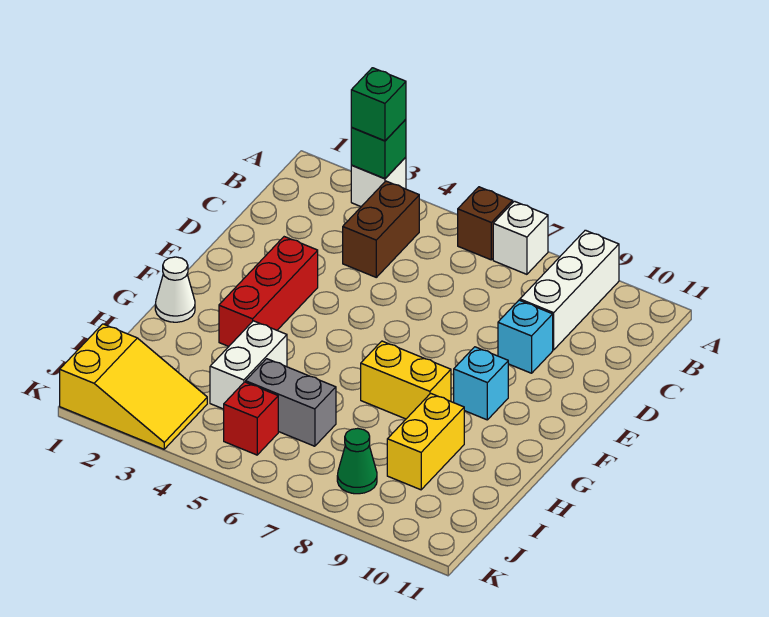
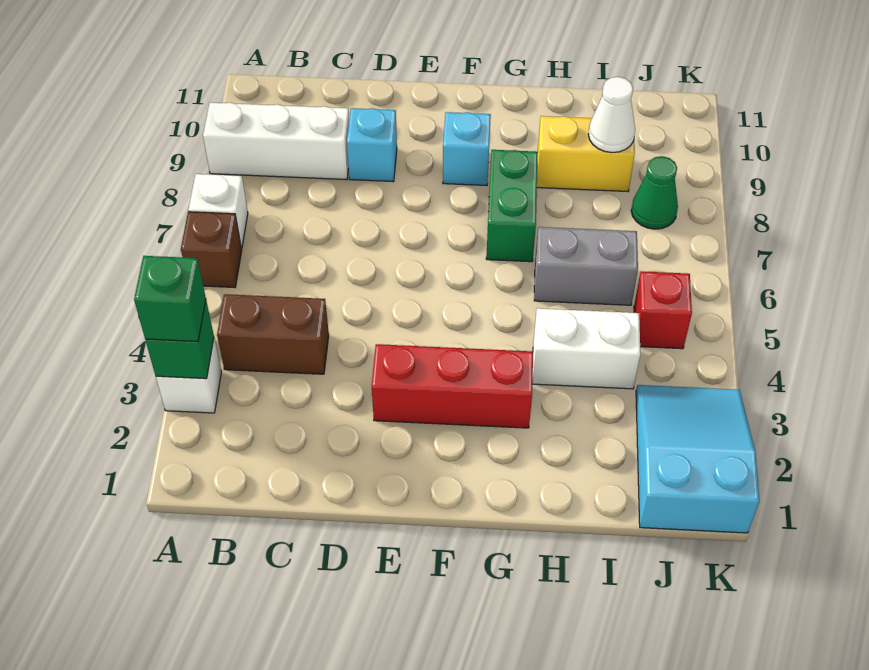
white 1x1 cone [155,257,195,322] -> white 1x1 cone moved to [588,77,635,153]
yellow 1x2 brick [361,341,451,419] -> green 1x2 brick [486,150,537,262]
grey 1x2 brick [246,359,336,446] -> grey 1x2 brick turned to [534,227,638,305]
yellow 2x3 slope [60,324,207,449] -> cyan 2x3 slope [636,385,759,533]

